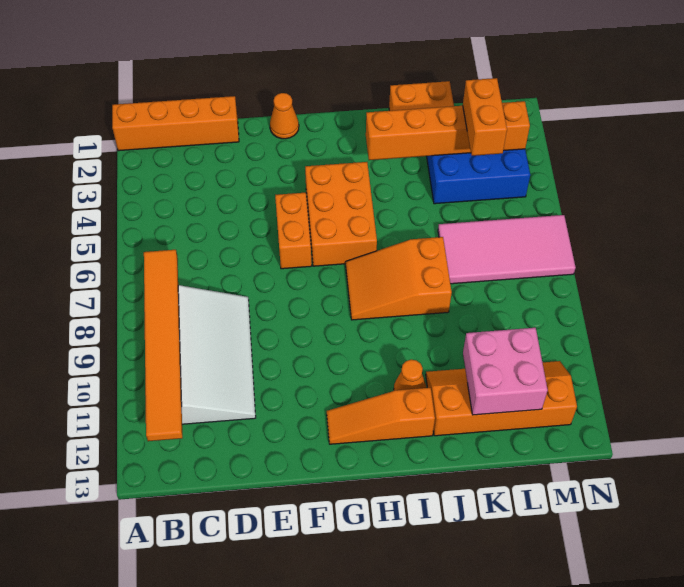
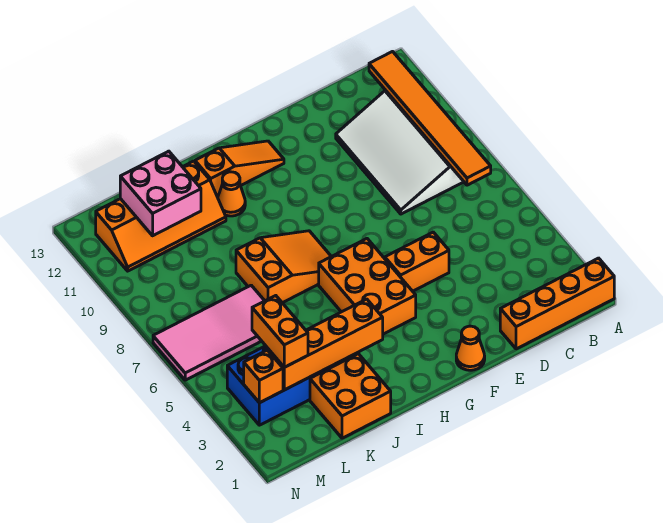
orange 1x2 brick [275,193,312,269] -> orange 1x2 brick turned to [385,232,449,291]

